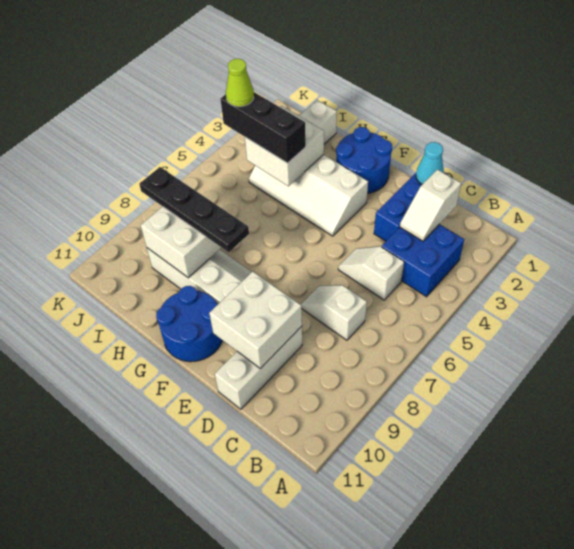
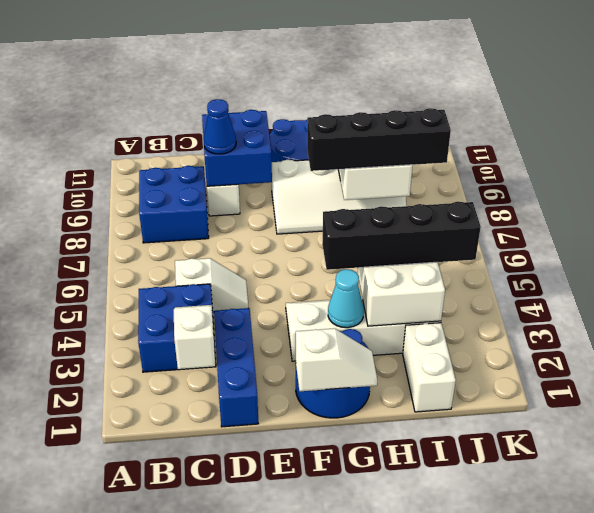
none -> blue 2x2 brick [139,166,209,243]
white 1x2 slope [301,285,367,340] -> white 1x2 slope moved to [296,328,377,391]
cyan 1x1 cone [416,142,444,184] -> cyan 1x1 cone moved to [328,269,364,328]
white 2x2 brick [209,272,302,369] -> blue 2x2 brick [202,110,272,186]
none -> blue 1x1 cone [203,99,236,154]
black 1x4 plate [139,167,249,252] -> black 1x4 brick [307,108,451,171]
black 1x3 brick [221,92,306,163] -> black 1x4 brick [322,202,481,270]
lime 1x1 cone [226,59,254,107] -> none

